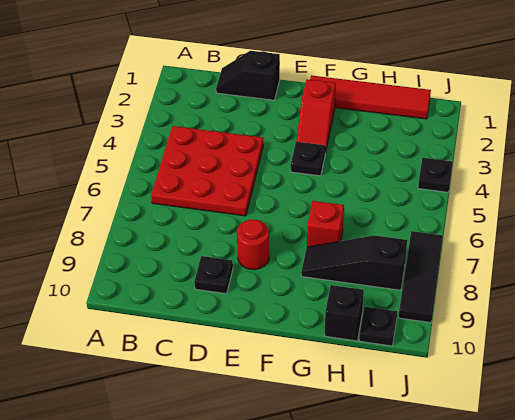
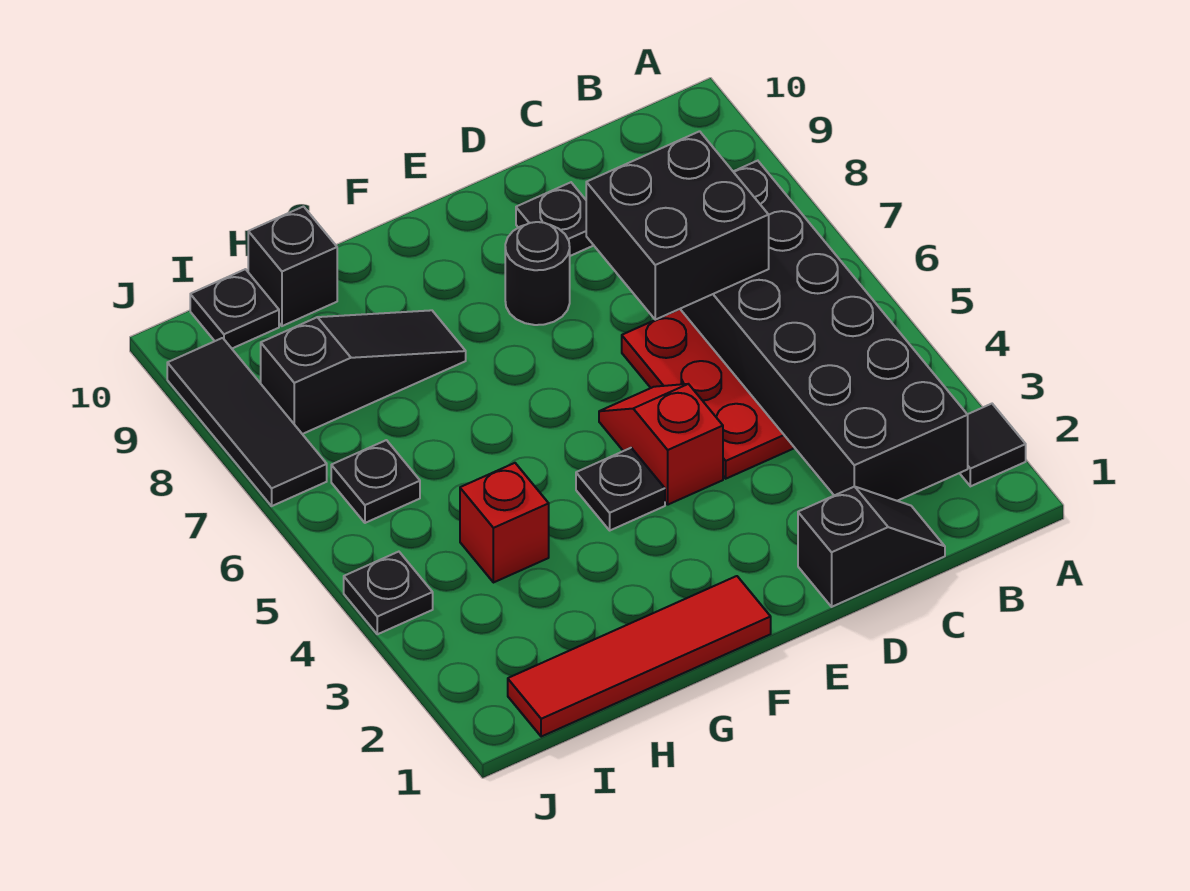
none -> black 1x1 tile [960,404,1026,486]
none -> black 2x6 brick [681,161,968,501]
none -> black 2x2 brick [586,131,769,320]
red 1x1 round brick [237,220,269,270] -> black 1x1 round brick [505,222,570,325]
red 1x2 slope [296,79,336,149] -> red 1x2 slope moved to [599,384,723,505]
red 1x1 brick [307,201,344,247] -> red 1x1 brick moved to [460,463,549,583]
none -> black 1x1 plate [331,440,420,523]

